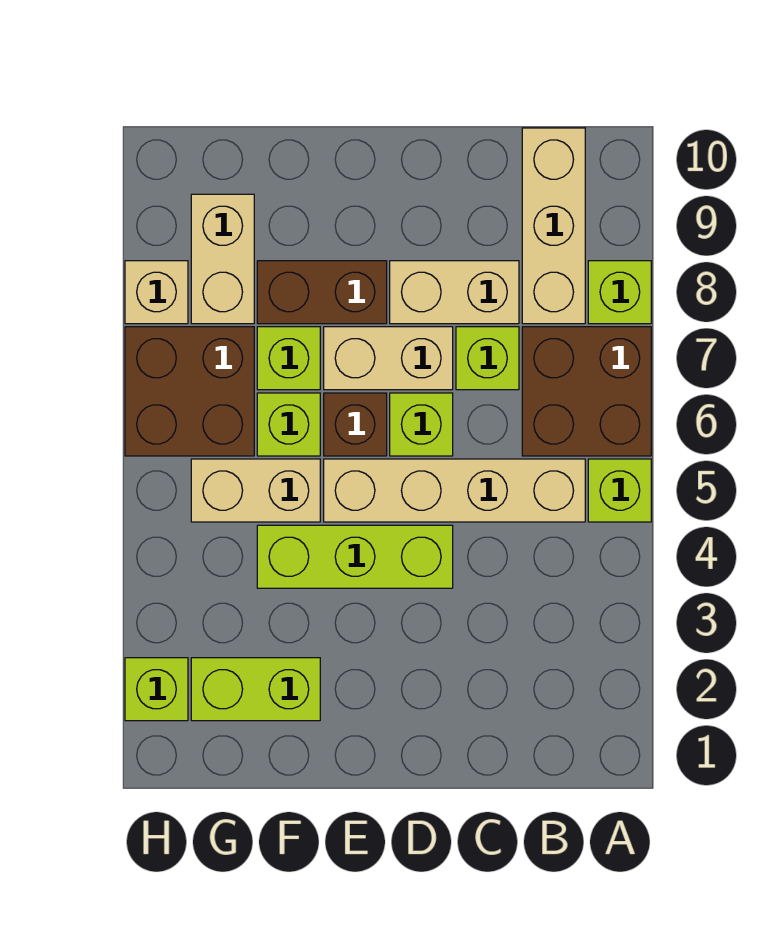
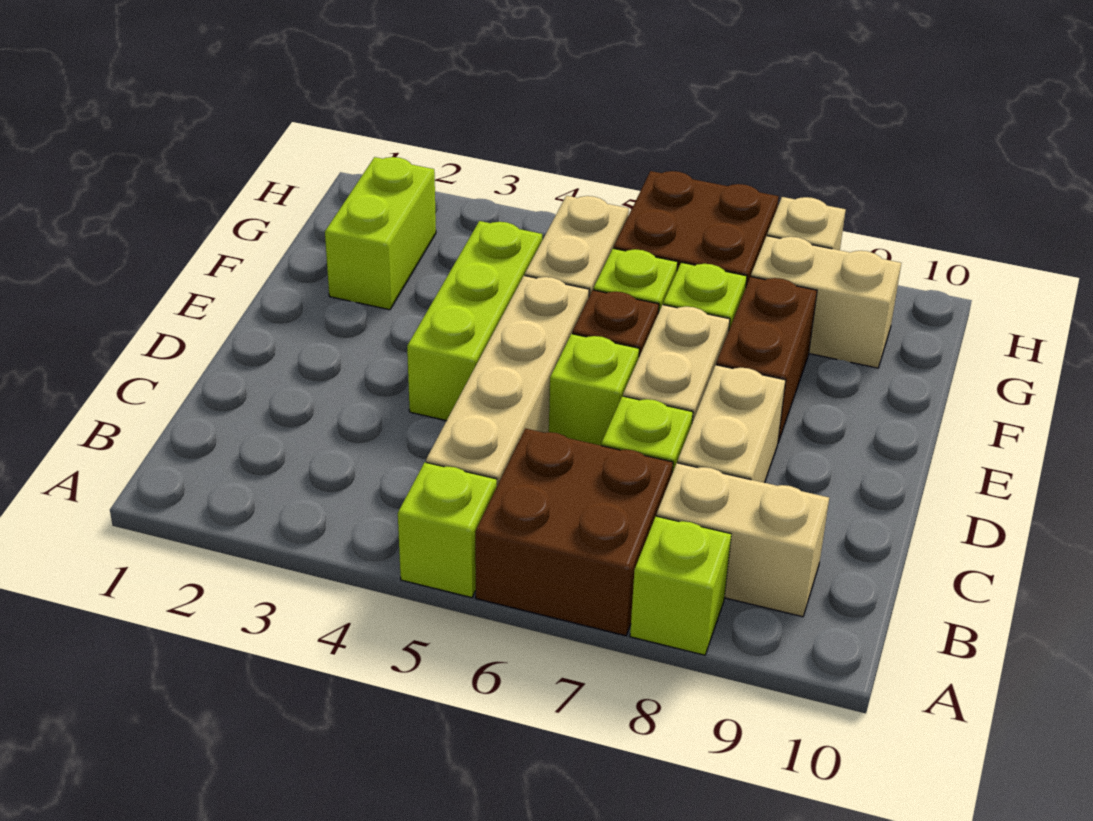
tan 1x3 brick [522,128,585,324] -> tan 1x2 brick [657,463,829,617]
lime 1x1 brick [125,658,188,721] -> none

